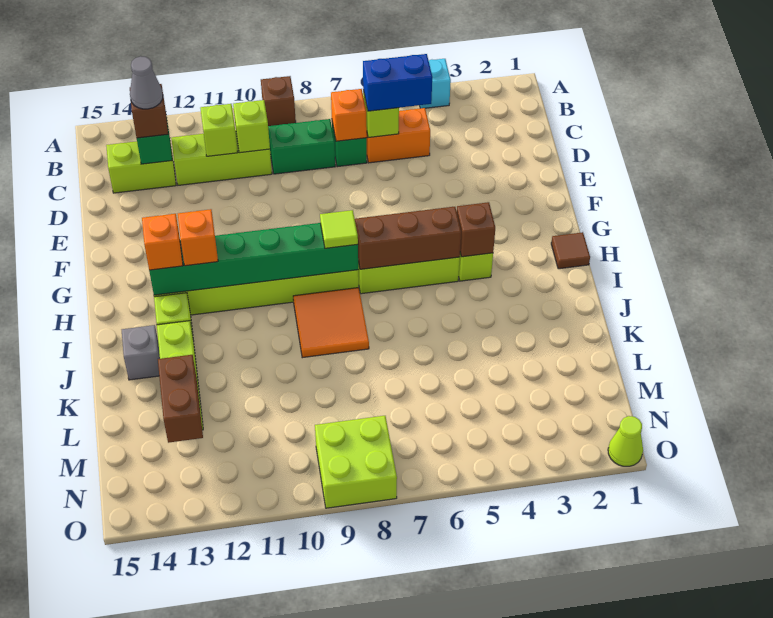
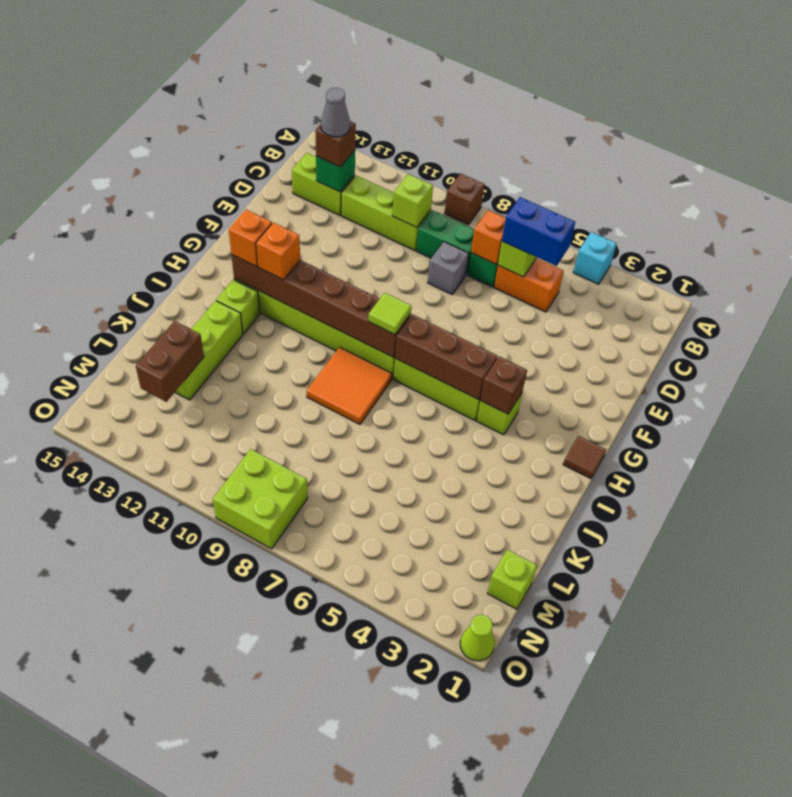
lime 1x1 brick [200,104,238,156] -> lime 1x1 brick moved to [487,550,537,609]
green 1x6 brick [149,223,358,295] -> brown 1x6 brick [231,255,411,358]
grey 1x1 brick [122,325,160,380] -> grey 1x1 brick moved to [428,242,469,294]

